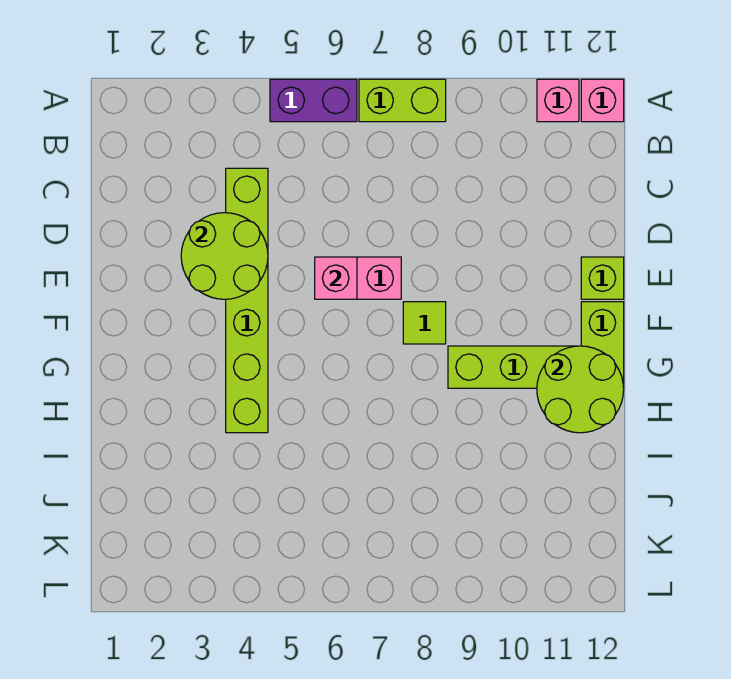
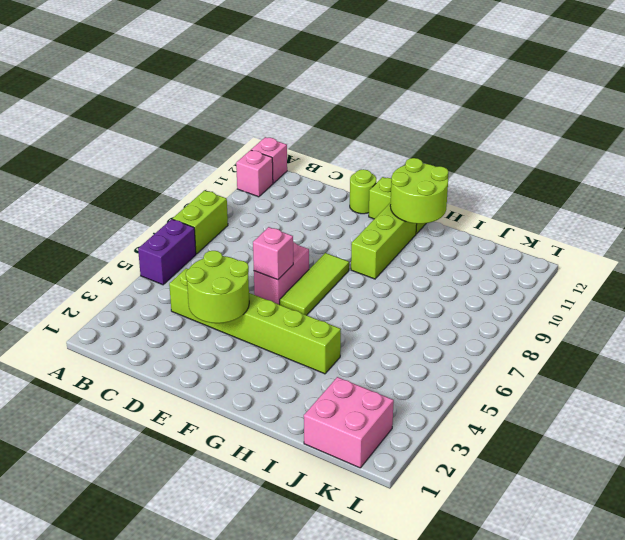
lime 1x1 brick [581,257,624,299] -> lime 1x1 round brick [350,169,376,214]
lime 1x1 tile [403,302,446,344] -> lime 1x3 tile [280,253,349,315]
none -> pink 2x2 brick [304,377,394,468]

